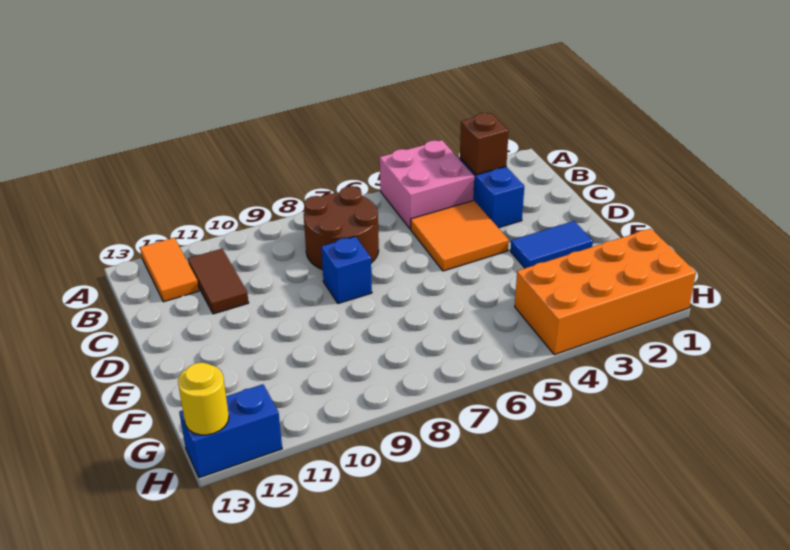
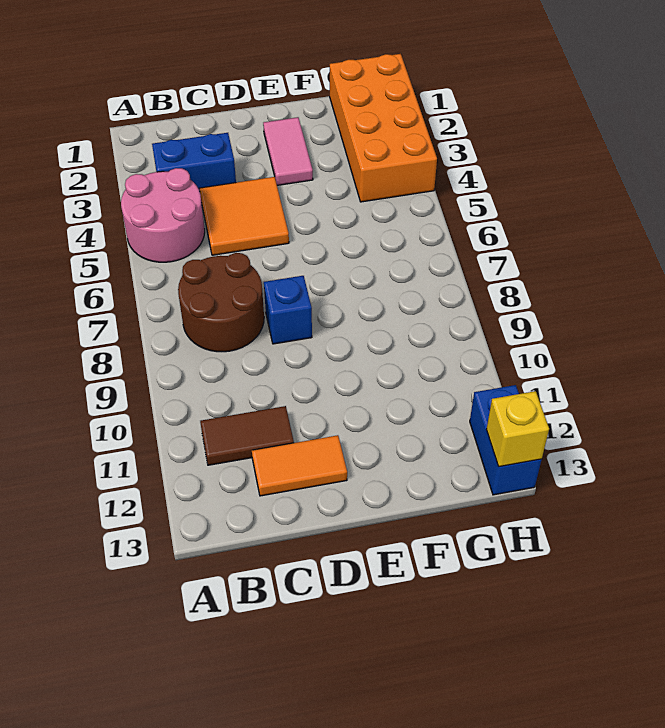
pink 2x2 brick [380,140,474,229] -> pink 2x2 round brick [121,168,205,262]
orange 1x2 tile [140,238,199,302] -> orange 1x2 tile moved to [252,435,347,496]
brown 1x1 brick [460,113,509,175] -> none
blue 1x2 tile [510,221,593,268] -> pink 1x2 tile [263,117,313,185]
yellow 1x1 round brick [178,363,229,435] -> yellow 1x1 brick [486,391,549,467]

